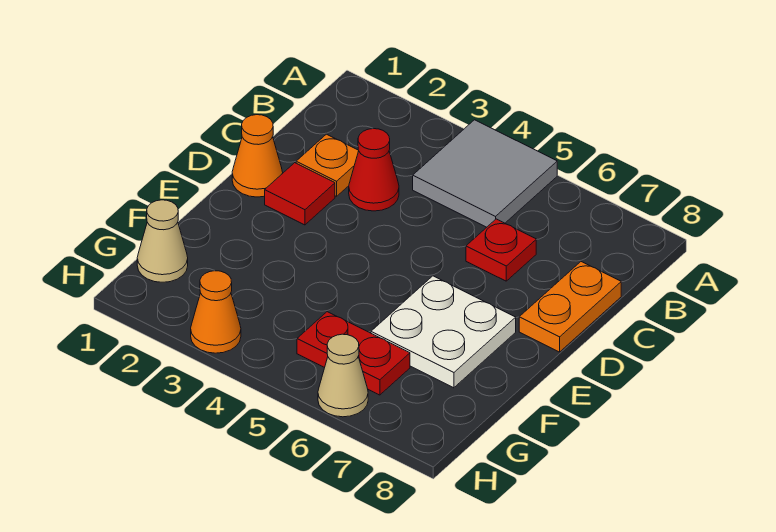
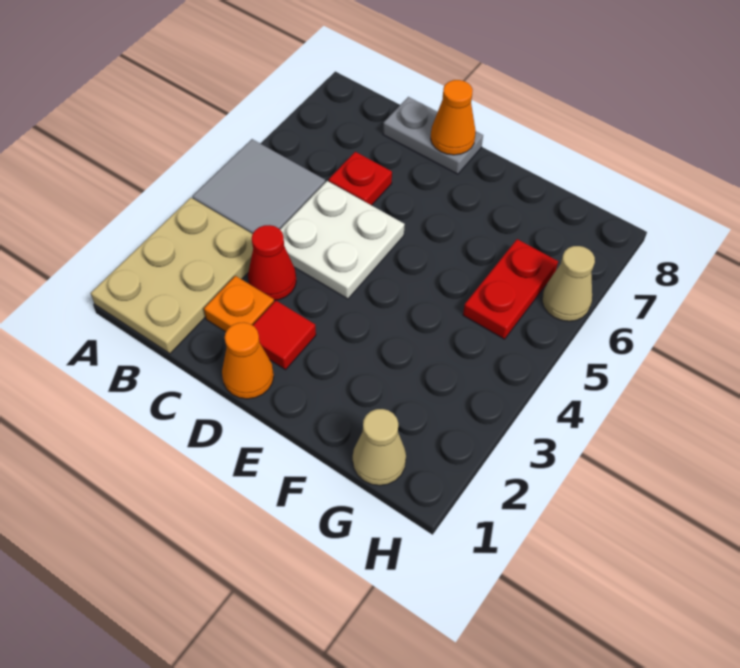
none -> tan 2x3 plate [91,198,253,354]
orange 1x2 plate [519,262,621,352] -> grey 1x2 plate [383,97,483,174]
white 2x2 plate [371,276,516,388] -> white 2x2 plate moved to [280,181,405,299]
orange 1x1 cone [191,271,241,353] -> orange 1x1 cone moved to [431,80,476,155]

